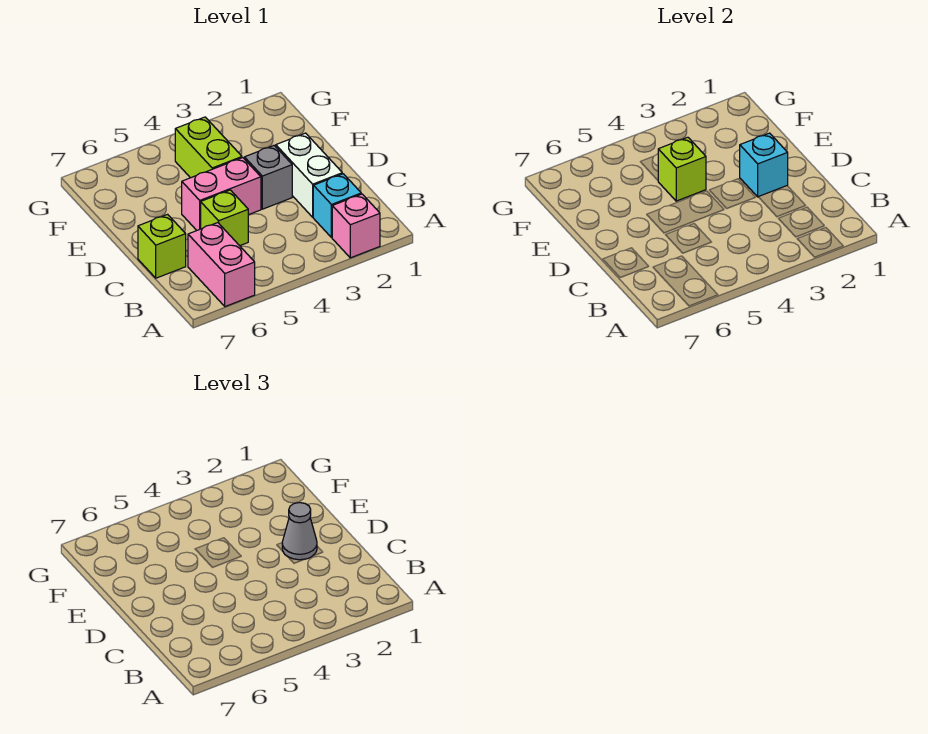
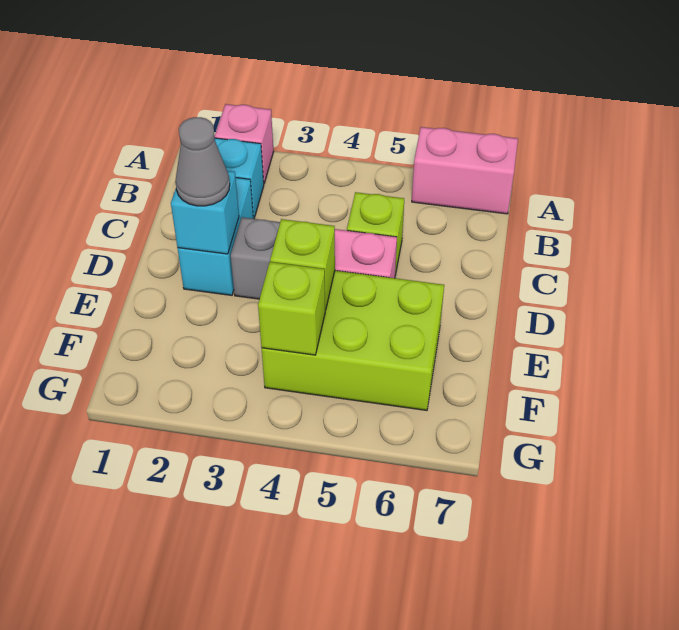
pink 1x2 brick [188,223,255,307] -> pink 1x2 brick turned to [412,127,518,214]
white 1x2 brick [276,133,342,217] -> cyan 1x2 brick [178,178,253,295]
lime 1x1 brick [138,214,186,278] -> lime 1x1 brick moved to [258,262,325,355]
lime 1x2 brick [175,117,242,178] -> lime 2x3 brick [262,271,444,410]

